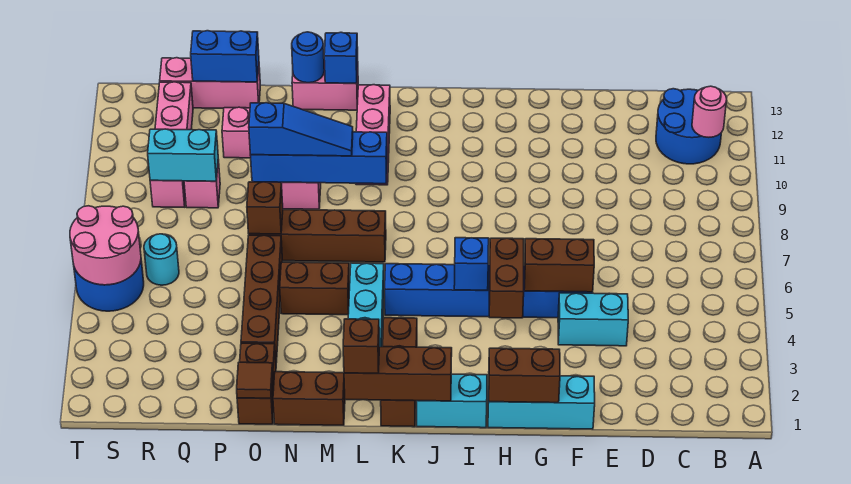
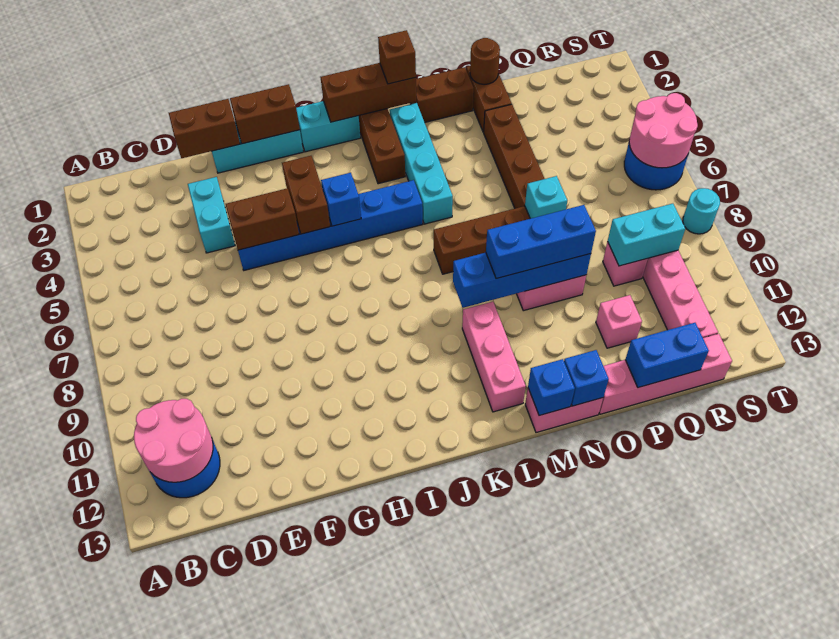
pink 1x1 round brick [692,86,727,137] -> pink 2x2 round brick [134,399,213,482]
cyan 1x2 brick [558,293,628,346] -> cyan 1x2 brick turned to [188,177,235,253]
brown 1x2 brick [280,262,350,315] -> brown 1x2 brick moved to [169,99,240,158]
blue 1x3 slope [249,103,353,156] -> blue 1x3 brick [486,205,596,279]
blue 1x1 round brick [292,32,324,83] -> blue 1x1 brick [564,350,609,406]
brown 1x1 tile [237,362,273,398] -> brown 1x1 round brick [470,38,500,84]
brown 1x1 brick [247,182,283,234] -> cyan 1x1 brick [525,176,567,219]
pink 1x3 brick [160,58,260,108] -> pink 1x4 brick [599,334,732,414]
cyan 1x1 round brick [144,234,179,285] -> cyan 1x1 round brick moved to [683,188,720,234]

